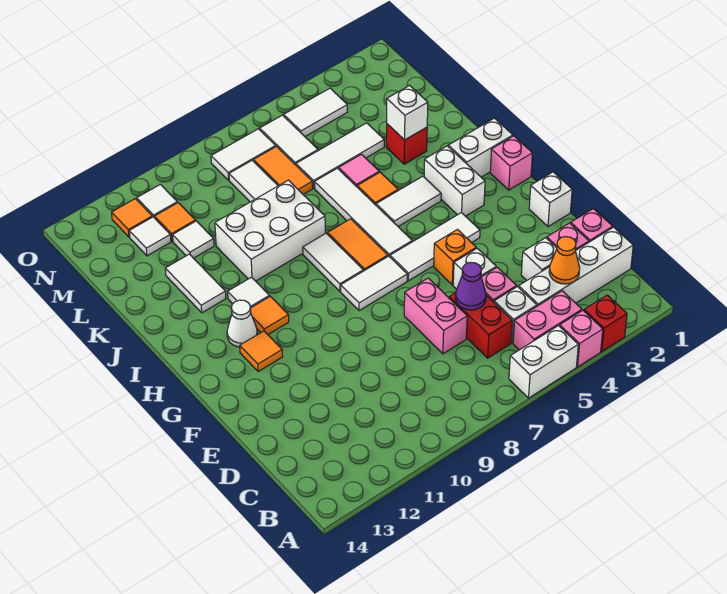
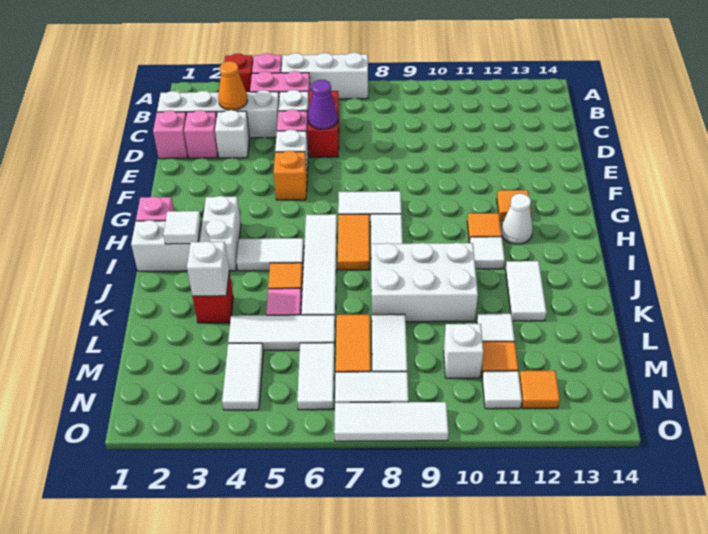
white 1x2 brick [509,326,578,398] -> white 1x3 brick [281,53,368,99]
pink 1x2 brick [404,278,467,354] -> none
white 1x1 brick [529,172,572,227] -> white 1x1 brick moved to [444,324,484,378]
white 1x3 tile [390,212,480,281] -> white 1x3 tile moved to [334,402,449,441]
white 1x1 tile [129,217,171,256] -> white 1x1 tile moved to [163,211,201,244]
white 1x2 tile [284,88,348,136] -> white 1x2 tile turned to [222,343,263,410]

